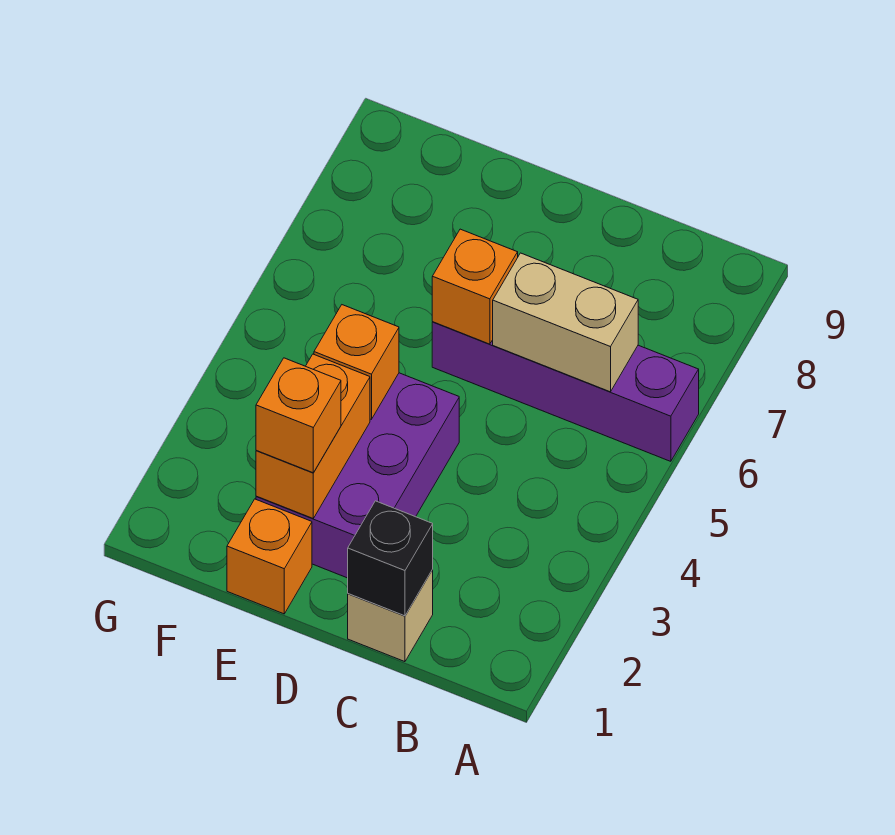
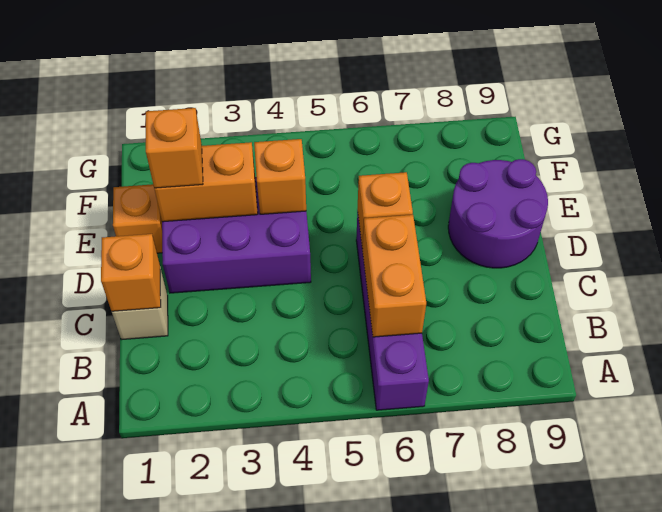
tan 1x2 brick [493,253,638,392] -> orange 1x2 brick [362,215,426,337]
black 1x1 brick [348,501,433,616] -> orange 1x1 brick [101,234,161,311]
none -> purple 2x2 round brick [448,159,548,268]

